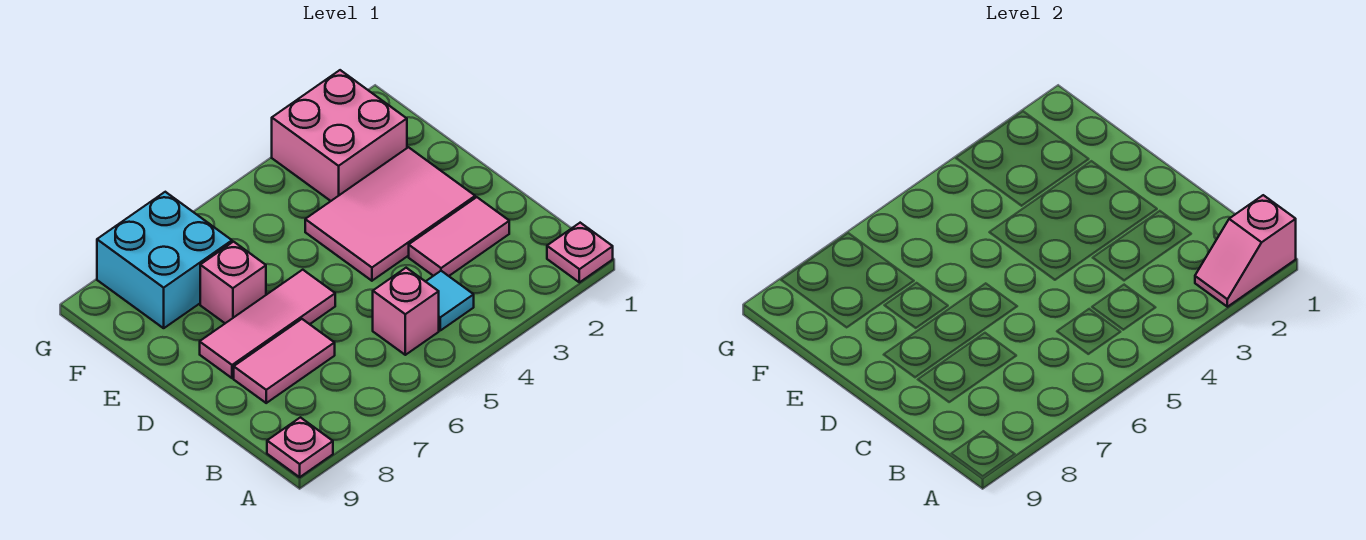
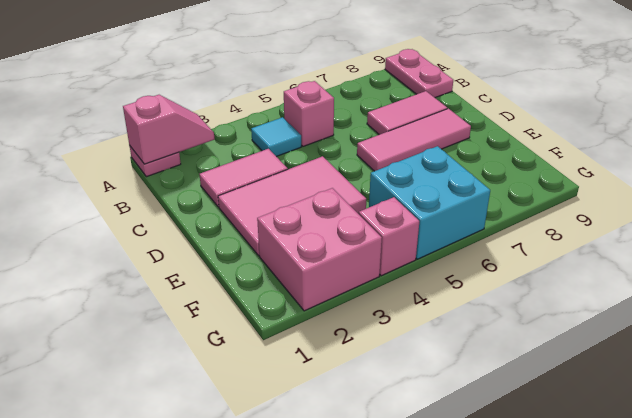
pink 1x1 plate [267,417,333,477] -> pink 1x2 plate [385,49,453,98]
pink 1x1 brick [200,242,266,323] -> pink 1x1 brick moved to [359,197,419,276]
cyan 2x2 brick [97,192,232,328] -> cyan 2x2 brick moved to [369,146,490,259]

